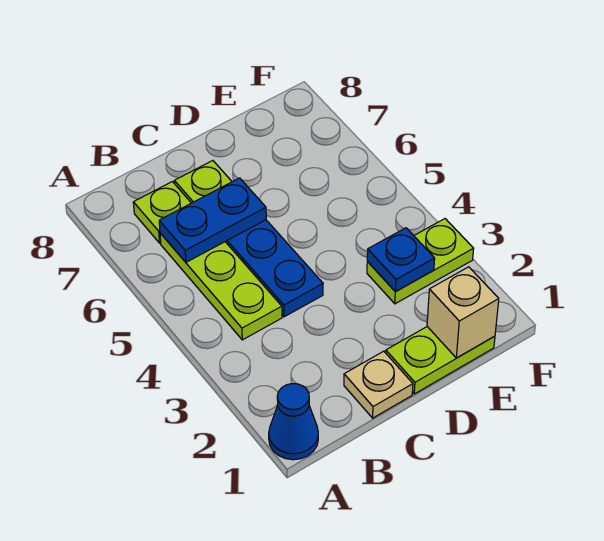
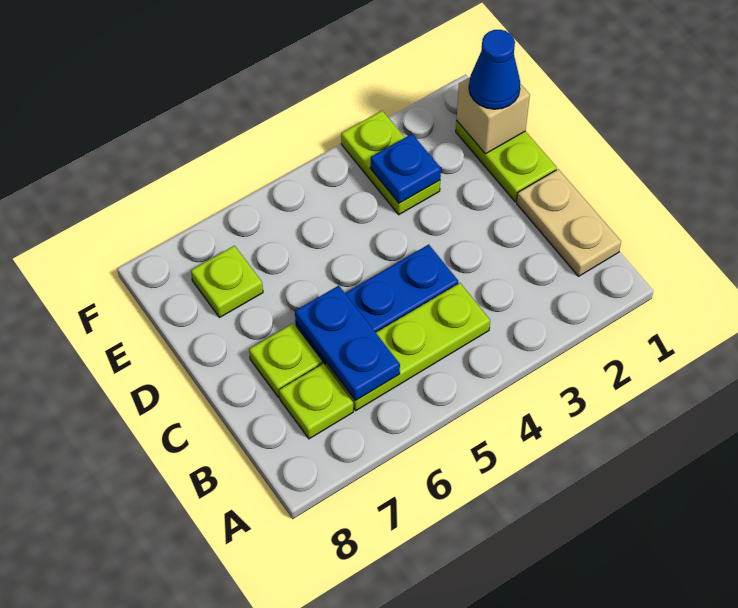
blue 1x1 cone [269,384,318,460] -> blue 1x1 cone moved to [469,30,520,109]
tan 1x1 plate [344,351,413,418] -> tan 1x2 plate [517,169,621,276]
none -> lime 1x1 plate [191,246,263,317]

